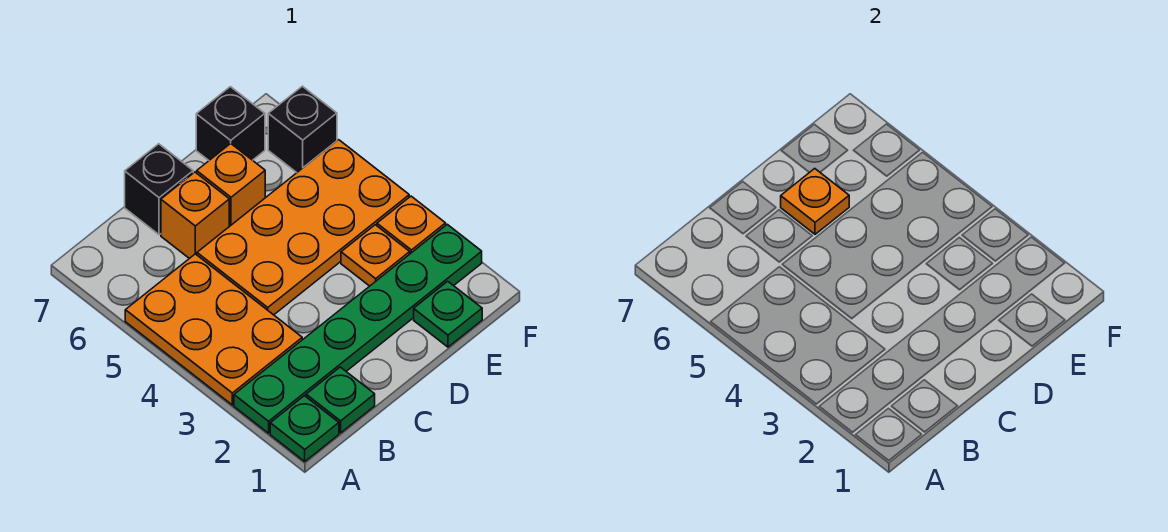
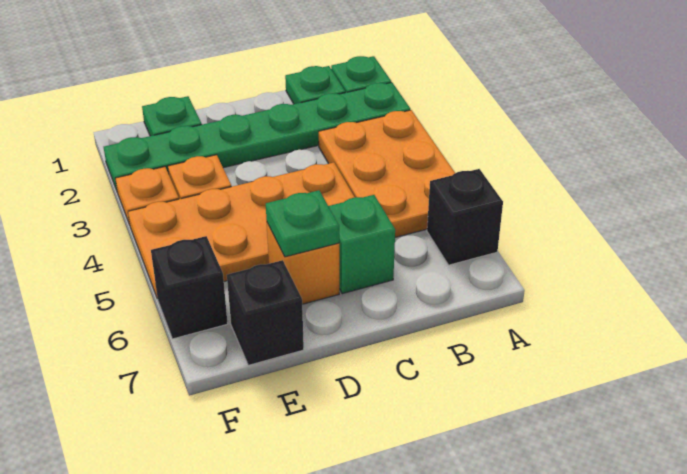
orange 1x1 brick [161,172,229,259] -> green 1x1 brick [329,195,395,294]
black 1x1 brick [125,144,193,235] -> black 1x1 brick moved to [427,169,503,265]
orange 1x1 plate [781,169,849,234] -> green 1x1 plate [266,190,339,257]

